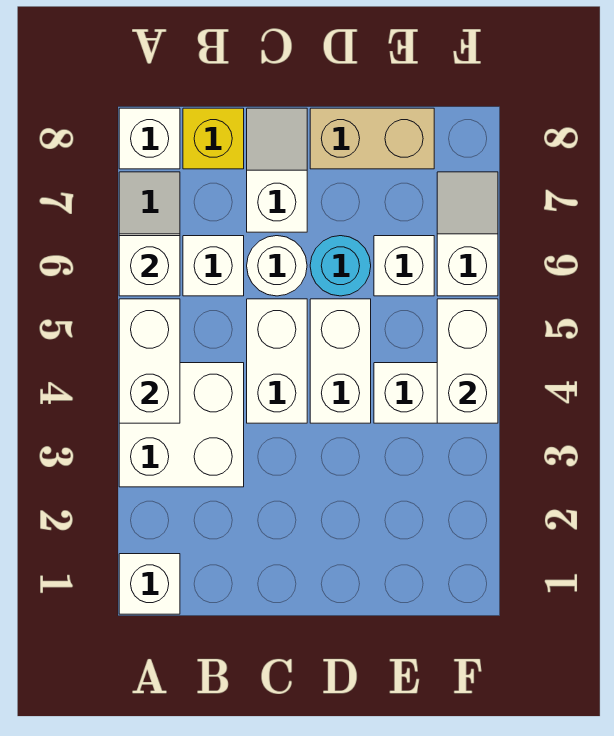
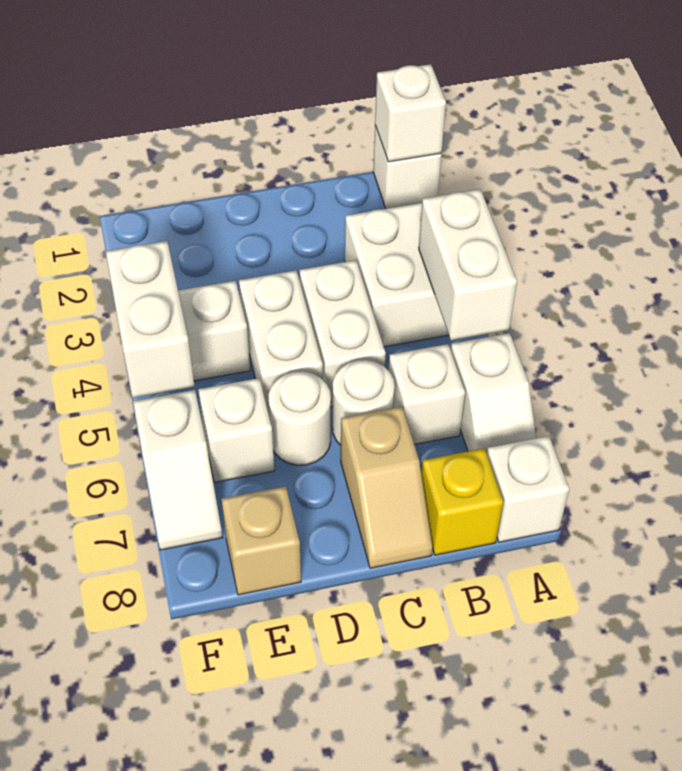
white 1x1 brick [119,236,180,296] -> white 1x1 brick moved to [375,64,446,162]
white 1x2 slope [247,108,307,232] -> tan 1x2 slope [341,407,432,568]
cyan 1x1 round brick [310,236,371,296] -> white 1x1 round brick [268,371,331,465]
tan 1x2 brick [310,108,434,169] -> tan 1x1 brick [222,486,301,595]

